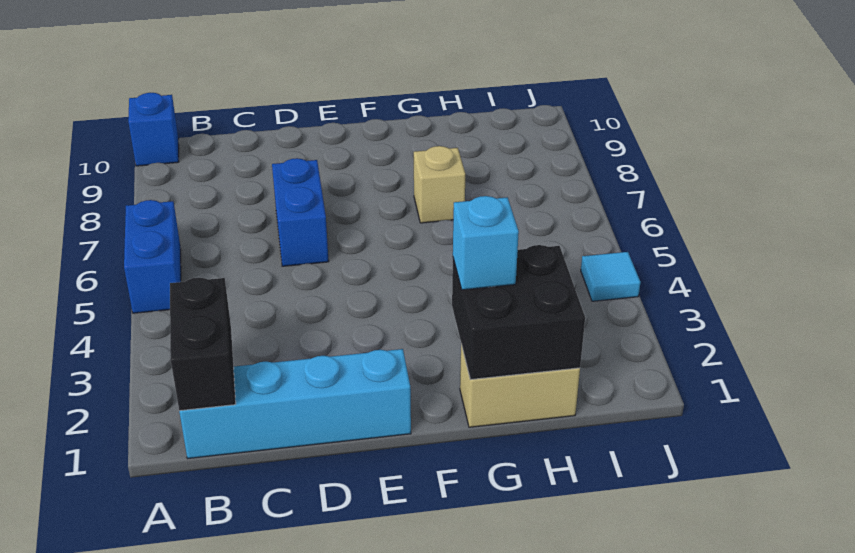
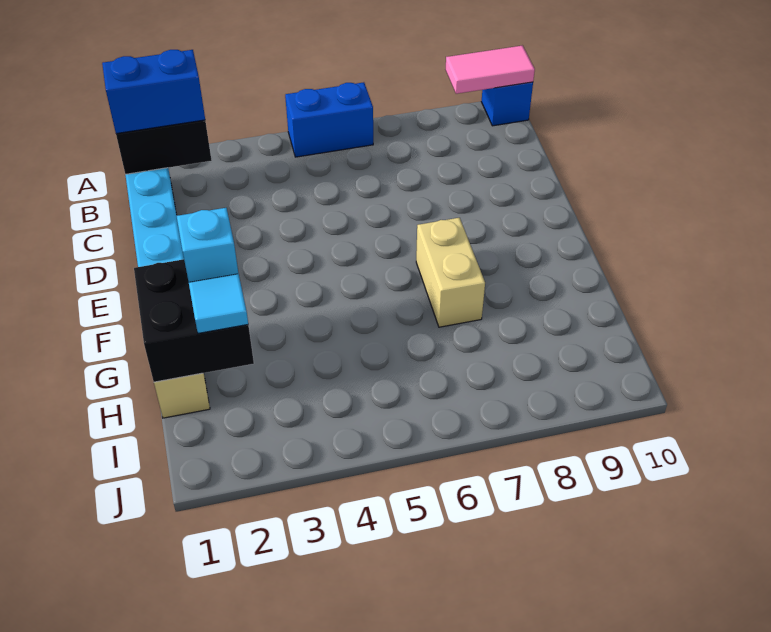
none -> pink 1x2 tile [446,46,535,94]
blue 1x2 brick [272,158,329,266] -> blue 1x2 brick moved to [102,50,205,134]
tan 1x1 brick [414,146,465,223] -> tan 1x2 brick [416,218,485,327]
cyan 1x1 tile [581,252,640,301] -> cyan 1x1 tile moved to [189,274,248,333]

